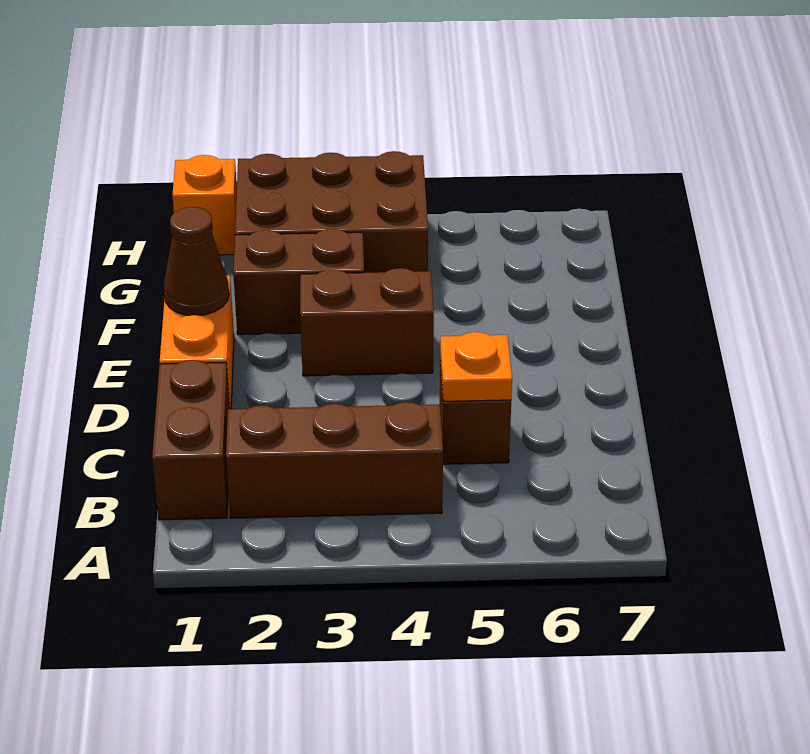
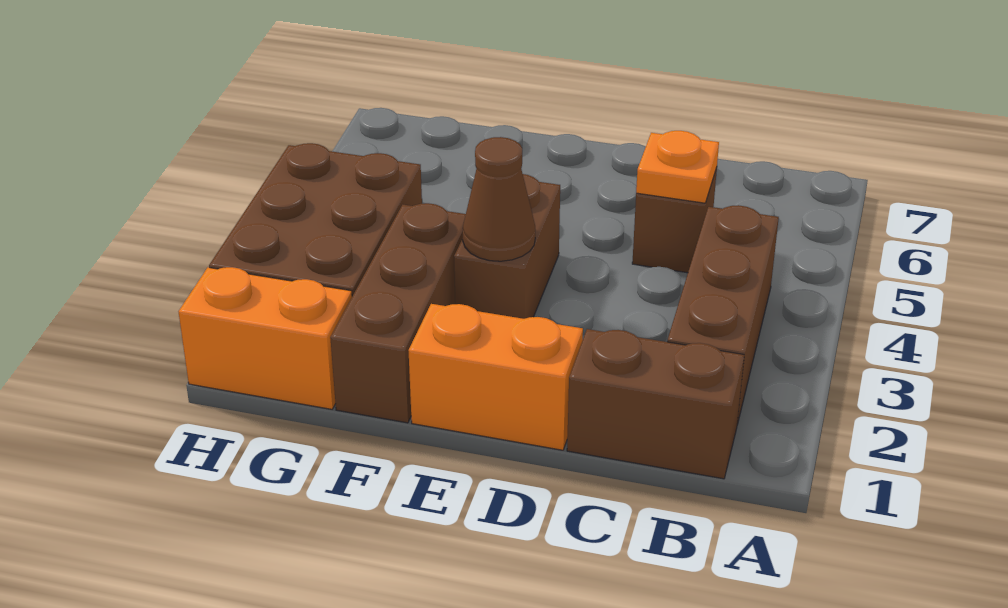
brown 1x1 cone [164,207,229,316] -> brown 1x1 cone moved to [463,137,535,261]
brown 1x2 brick [233,229,364,335] -> brown 1x3 brick [330,203,466,423]
orange 1x1 brick [172,155,237,255] -> orange 1x2 brick [178,267,352,409]

